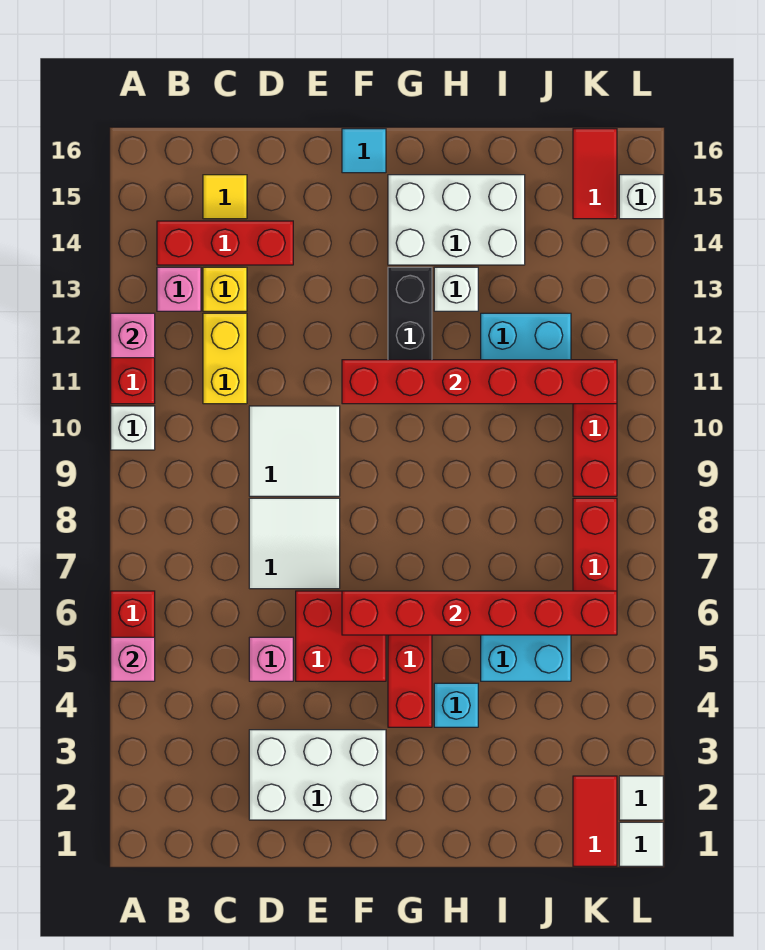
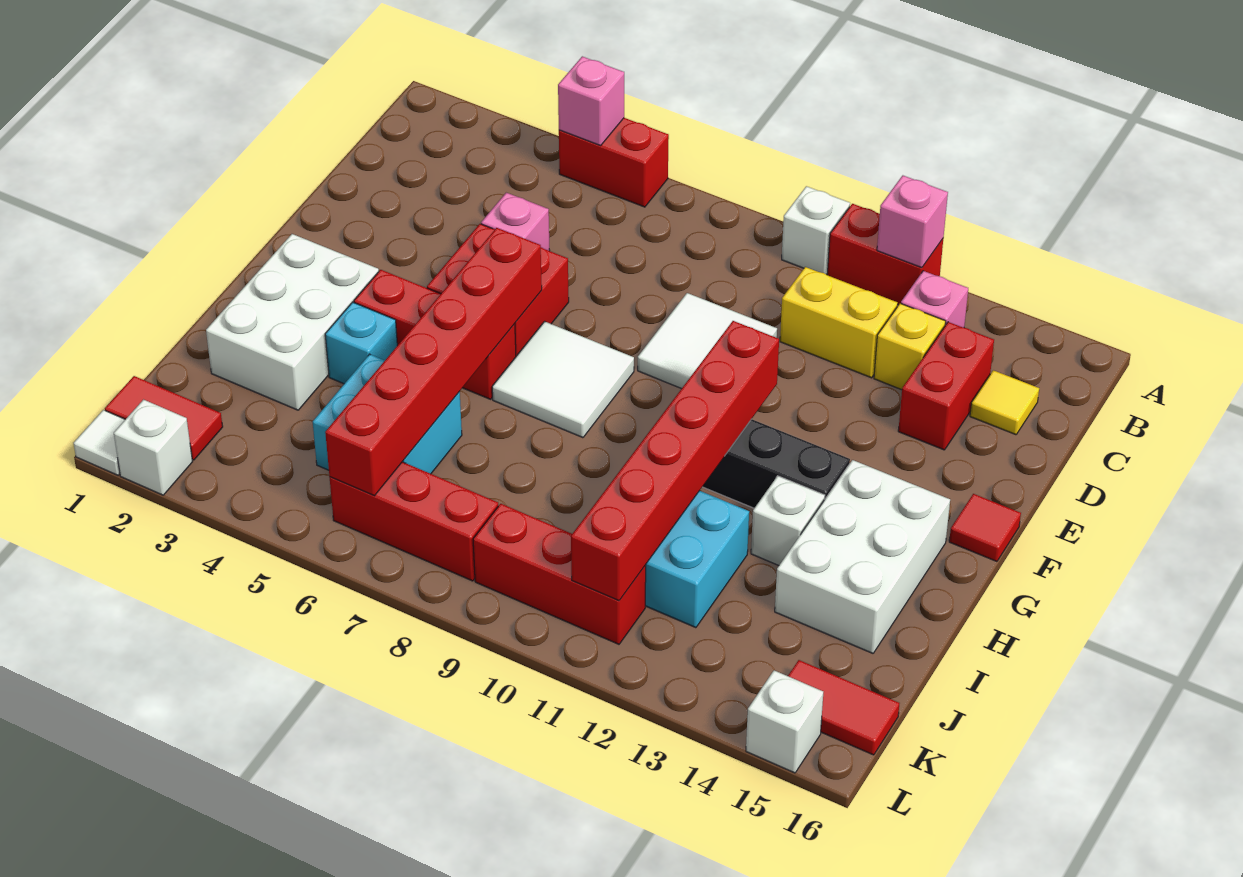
red 1x3 brick [157,221,293,265] -> red 1x2 brick [898,322,994,450]
white 2x3 brick [249,730,386,820] -> white 2x3 brick moved to [206,234,379,410]
white 2x2 tile [249,498,340,589] -> white 2x2 tile moved to [492,321,634,438]
cyan 1x1 tile [342,129,386,173] -> red 1x1 tile [949,494,1021,561]
white 1x1 tile [619,776,663,820] -> white 1x1 brick [114,400,193,495]

